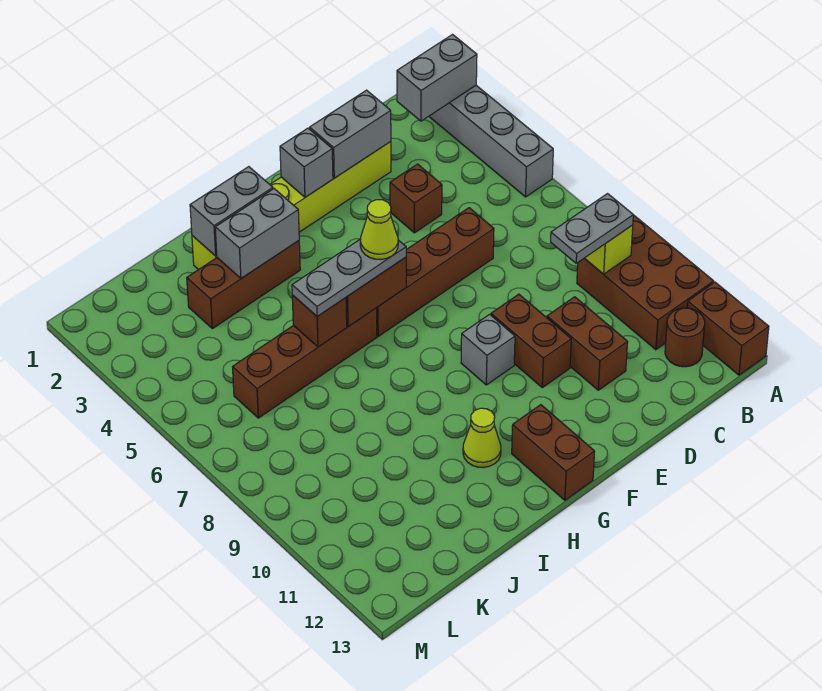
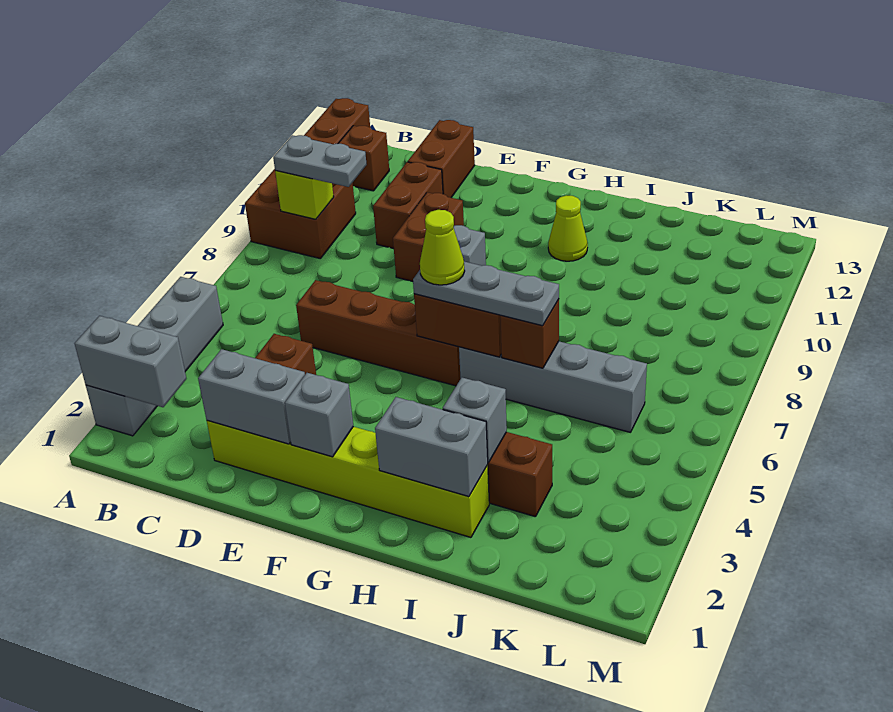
brown 2x3 brick [577,215,714,350] -> brown 2x2 brick [245,169,356,258]
brown 1x1 round brick [665,308,705,367] -> brown 1x1 brick [338,126,389,191]
brown 1x2 brick [512,405,595,500] -> brown 1x2 brick moved to [408,120,475,198]
grey 1x2 brick [215,189,299,278] -> grey 1x1 brick [443,378,507,462]
brown 1x4 brick [233,308,377,418] -> grey 1x4 brick [459,341,647,432]

